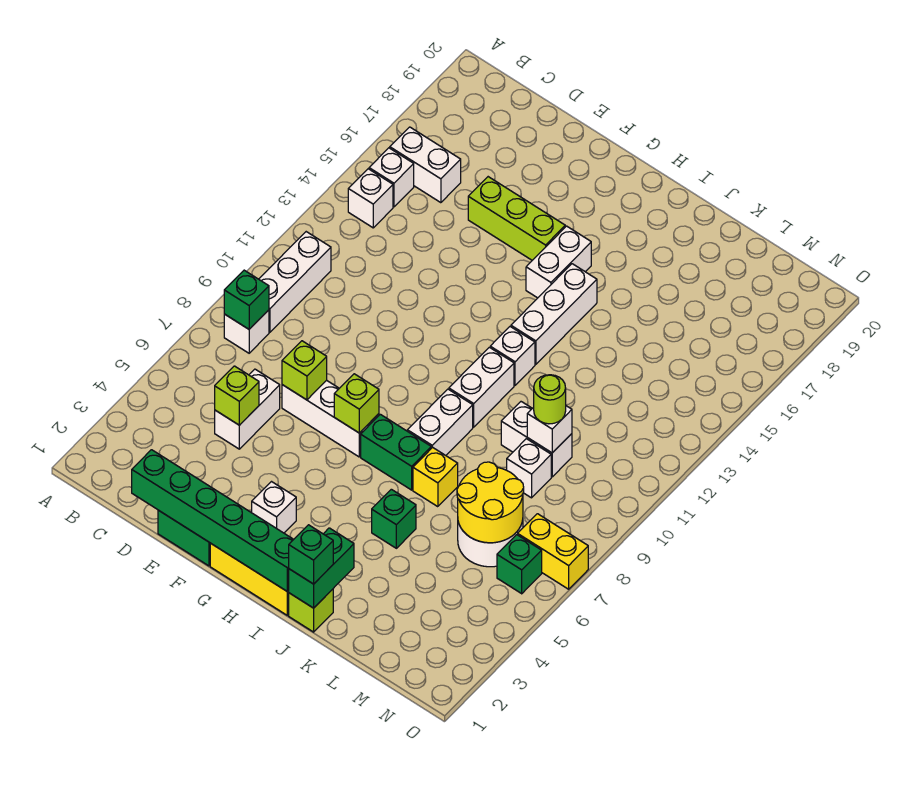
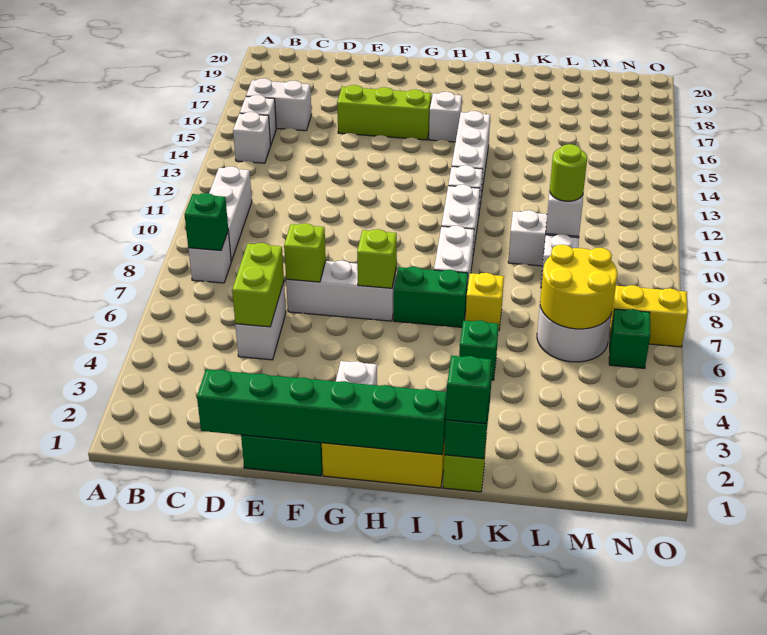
lime 1x1 brick [215,366,259,425] -> lime 1x2 brick [232,243,284,327]
white 1x2 brick [526,226,591,298] -> white 1x1 brick [429,92,462,142]

